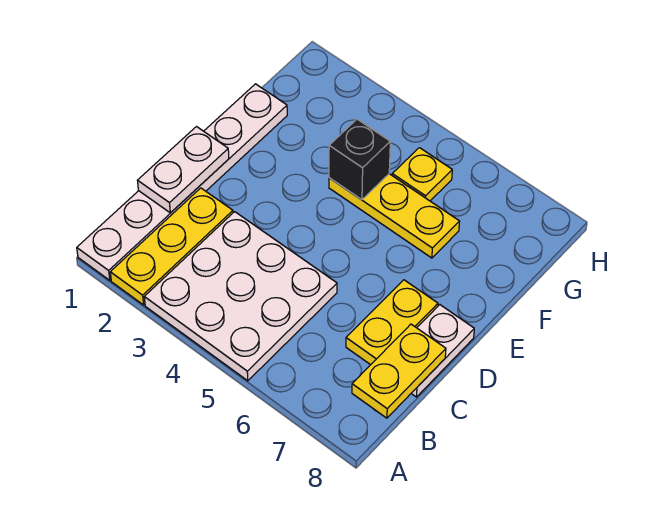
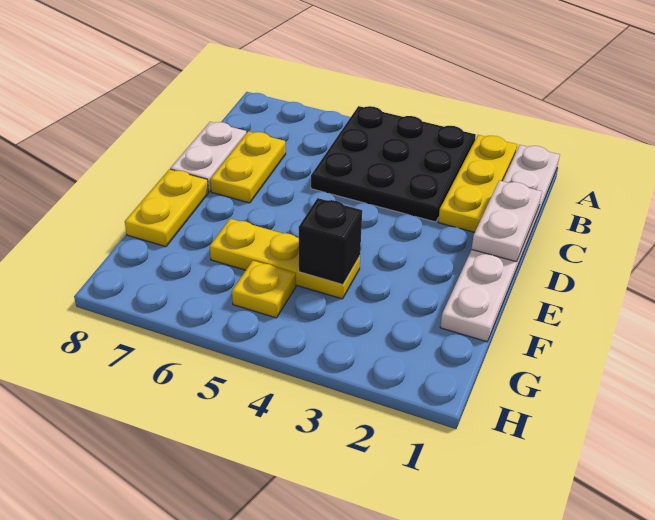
white 3x3 plate [144,212,337,381] -> black 3x3 plate [311,106,476,222]
yellow 1x2 plate [352,324,446,418] -> yellow 1x2 plate moved to [125,169,208,247]

